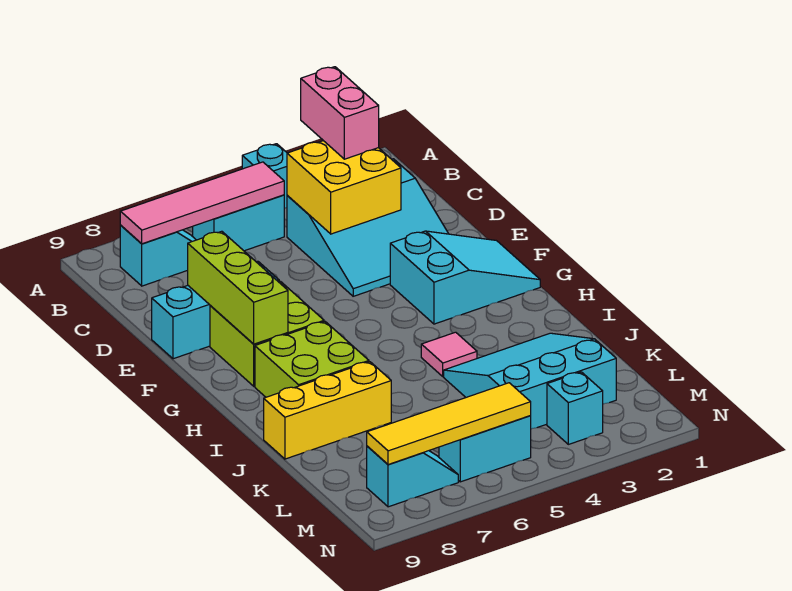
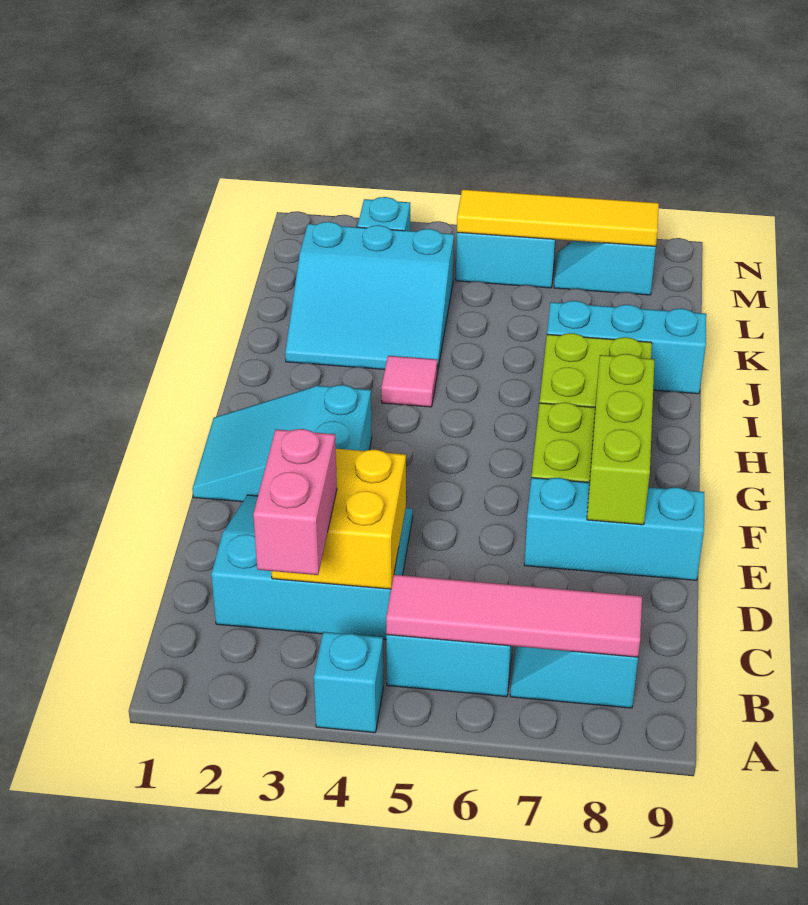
yellow 1x3 brick [264,362,391,459] -> cyan 1x3 brick [547,301,706,394]

